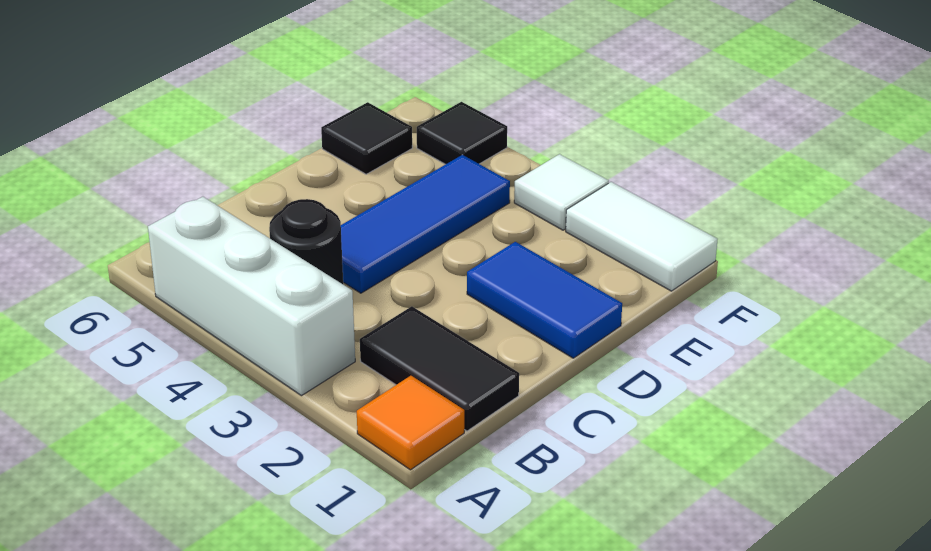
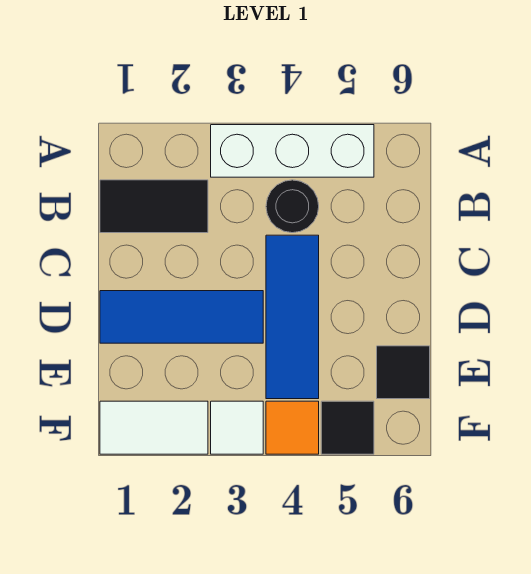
orange 1x1 tile [357,376,464,470] -> orange 1x1 tile moved to [266,401,319,454]
blue 1x2 tile [467,242,622,358] -> blue 1x3 tile [100,291,263,343]

